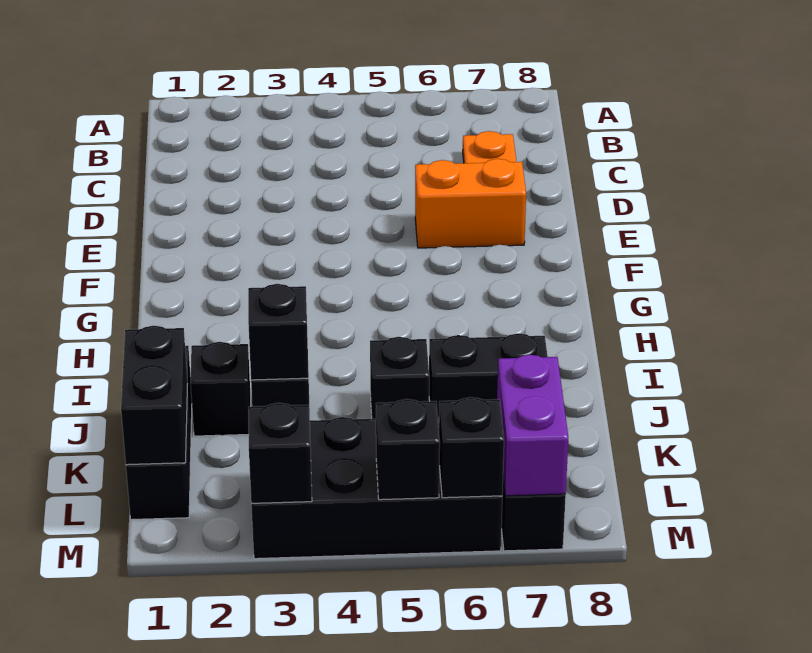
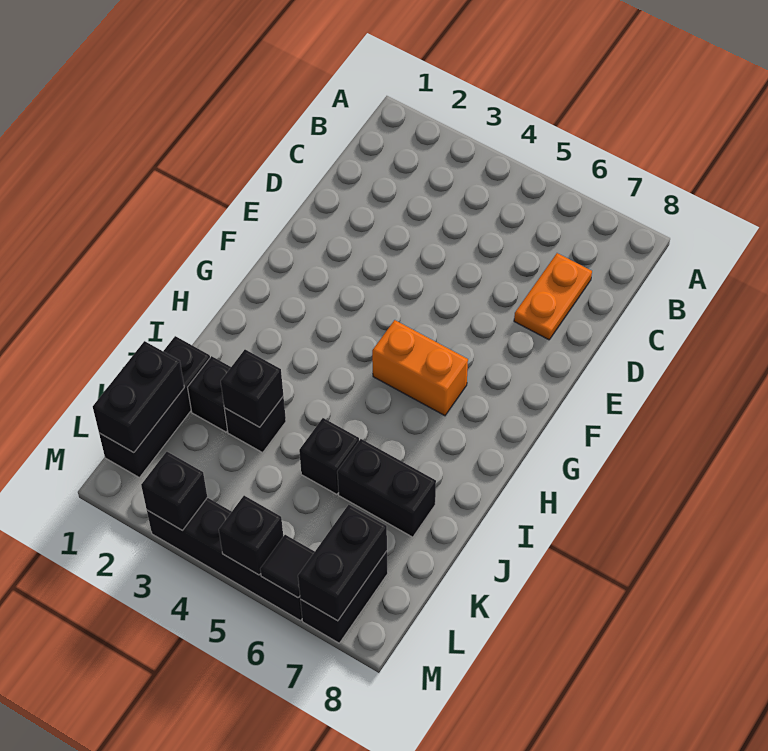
orange 1x2 brick [415,159,526,248] -> orange 1x2 brick moved to [372,320,468,416]
black 2x4 brick [251,417,502,559] -> black 1x4 brick [147,498,302,621]
purple 1x2 brick [497,355,568,496] -> black 1x2 brick [298,505,387,621]
black 1x1 brick [439,397,504,498] -> black 1x1 tile [260,535,315,598]

